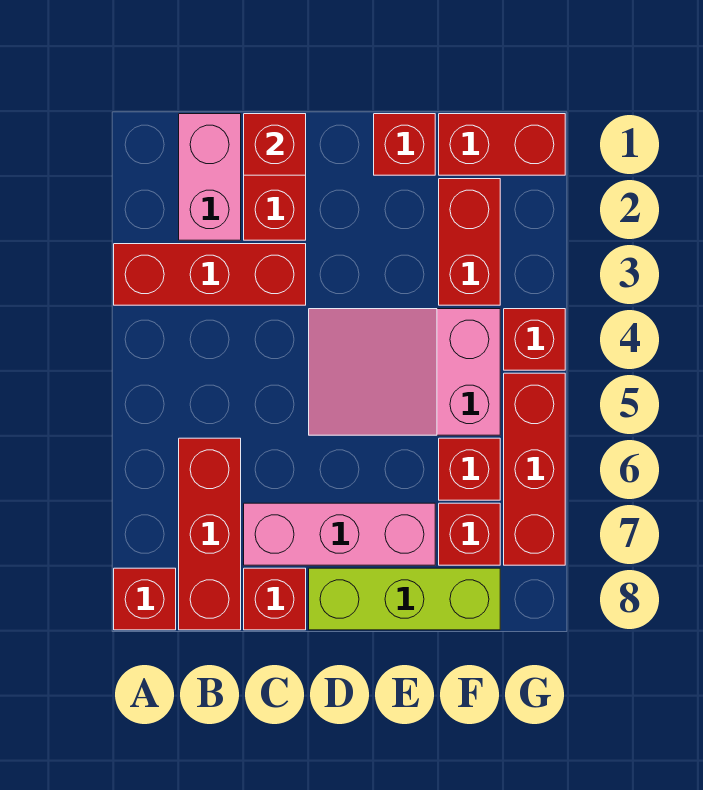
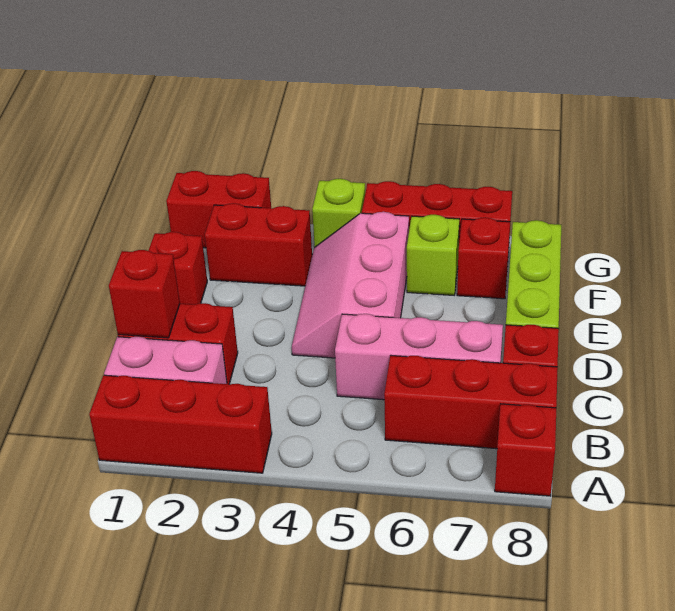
red 1x3 brick [114,244,306,305] -> red 1x3 brick turned to [89,375,272,473]
pink 1x3 brick [244,503,435,565] -> pink 1x3 brick turned to [335,314,503,400]
pink 2x3 slope [309,309,500,435] -> pink 2x3 slope turned to [292,212,409,358]
red 1x2 brick [439,114,565,175] -> red 1x2 brick turned to [166,171,271,248]
red 1x1 brick [439,438,500,500] -> lime 1x1 brick [407,215,459,295]
red 1x1 brick [504,309,565,370] -> lime 1x1 brick [312,179,365,247]

